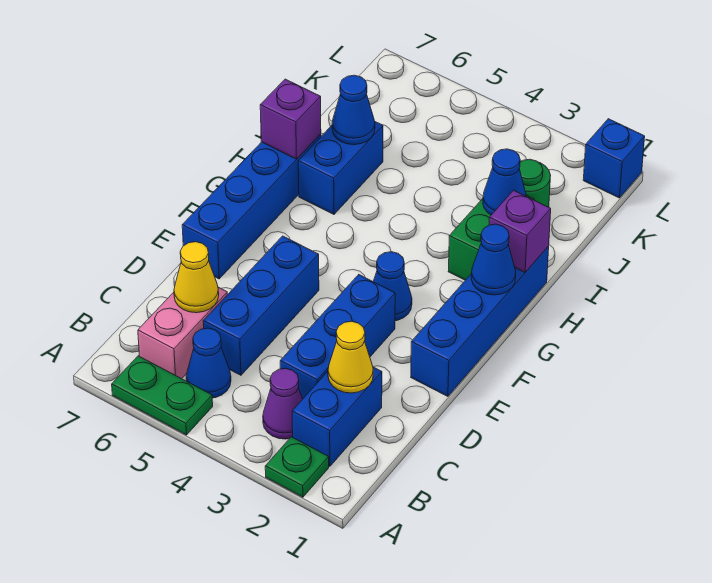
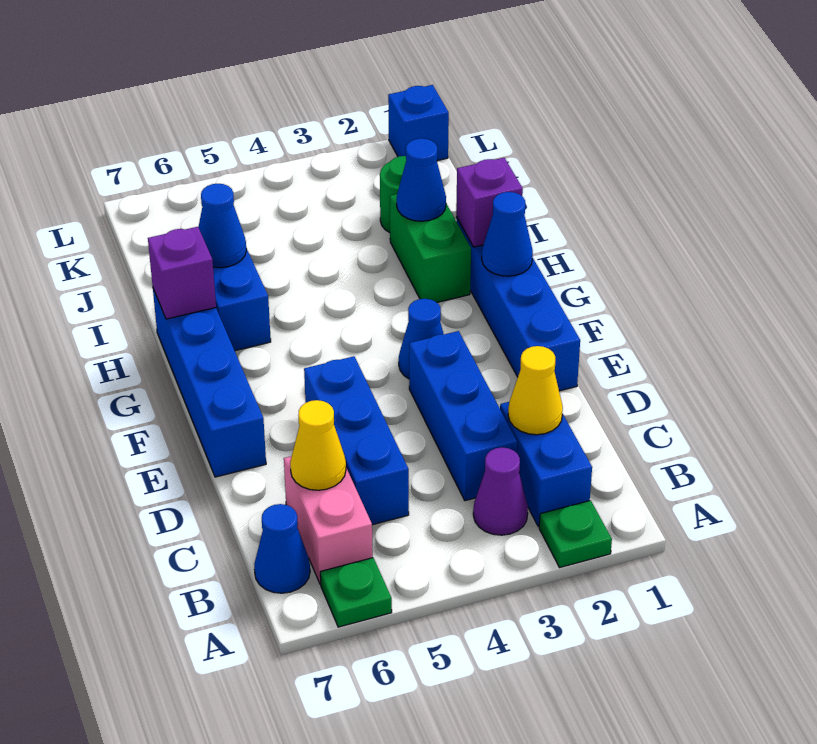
green 1x2 plate [112,356,213,435] -> green 1x1 plate [320,558,392,627]
blue 1x1 cone [186,328,231,398] -> blue 1x1 cone moved to [254,504,310,593]

